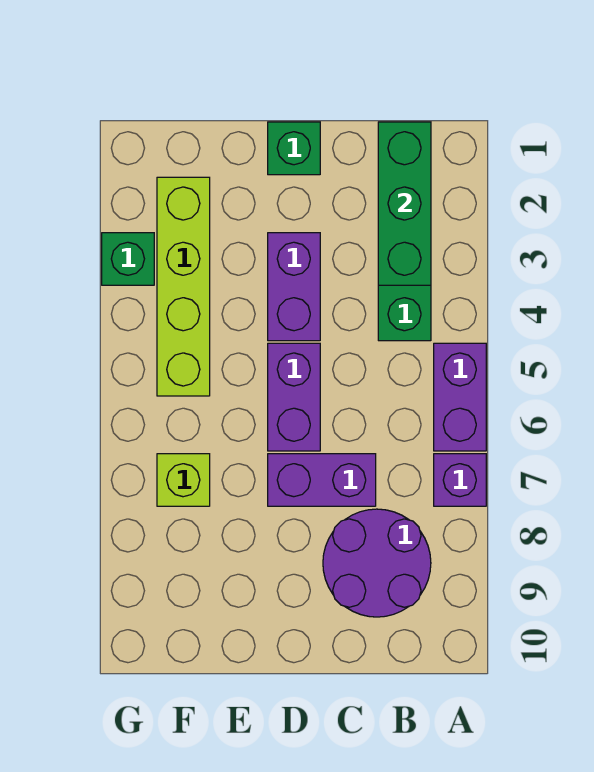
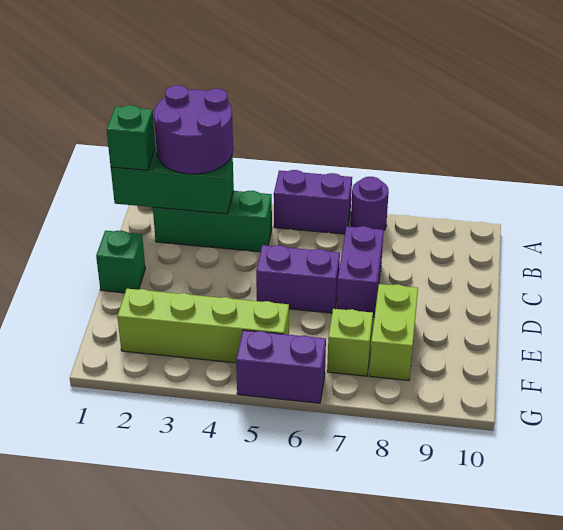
purple 1x1 brick [434,454,486,506] -> purple 1x1 round brick [351,177,389,230]
purple 2x2 round brick [323,509,431,617] -> purple 2x2 round brick moved to [154,85,233,174]
purple 1x2 brick [268,233,320,341] -> purple 1x2 brick moved to [236,330,326,403]
none -> lime 1x2 brick [369,284,418,380]
green 1x1 brick [102,233,154,285] -> green 1x1 brick moved to [106,105,155,170]

